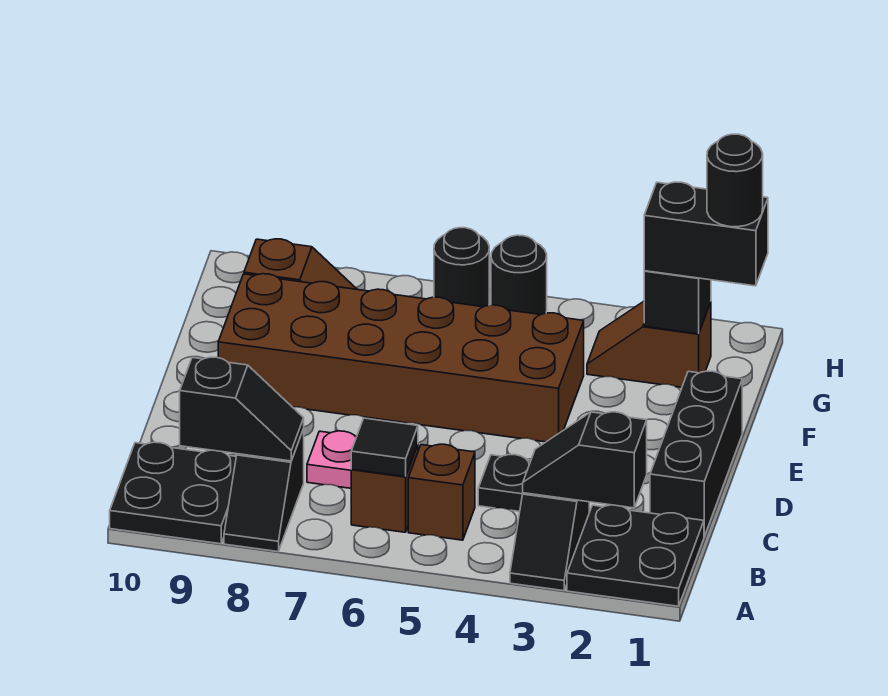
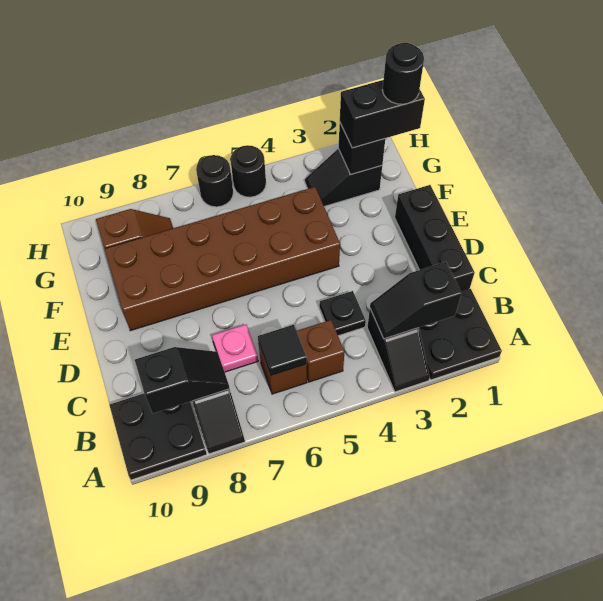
brown 1x2 slope [587,301,711,387] -> black 1x2 slope [305,149,382,206]

